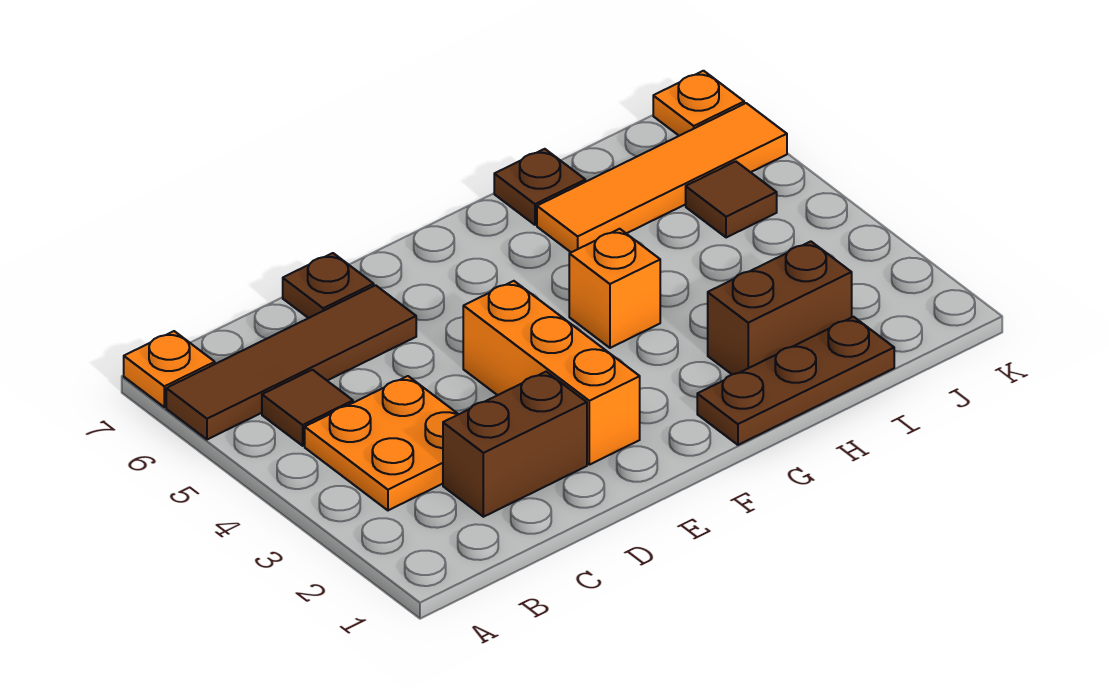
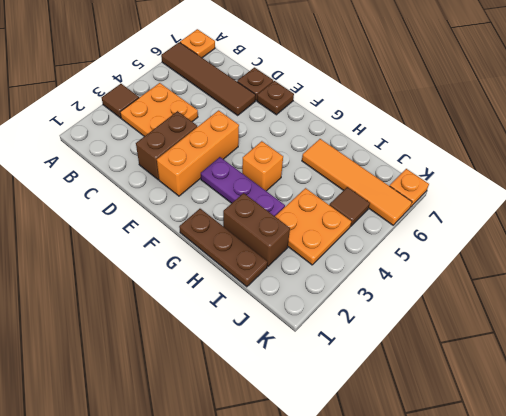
brown 1x1 tile [262,370,353,446] -> brown 1x1 tile moved to [102,84,139,118]
brown 1x2 brick [443,372,587,517] -> brown 1x2 brick turned to [136,111,197,180]
none -> purple 1x3 plate [201,157,285,216]
brown 1x1 plate [494,149,585,225] -> brown 1x1 plate moved to [257,81,294,115]
none -> orange 2x2 plate [275,188,351,265]

